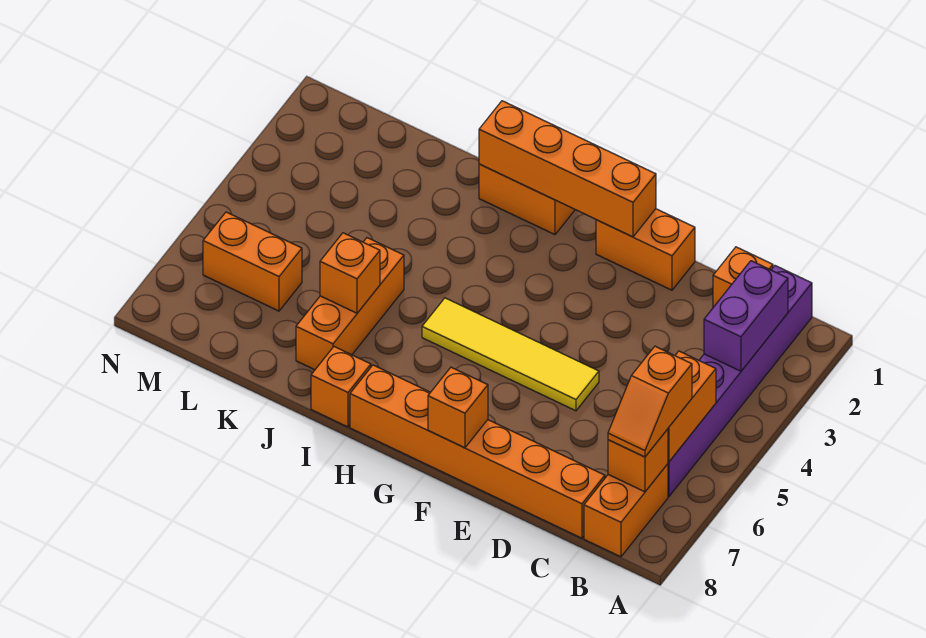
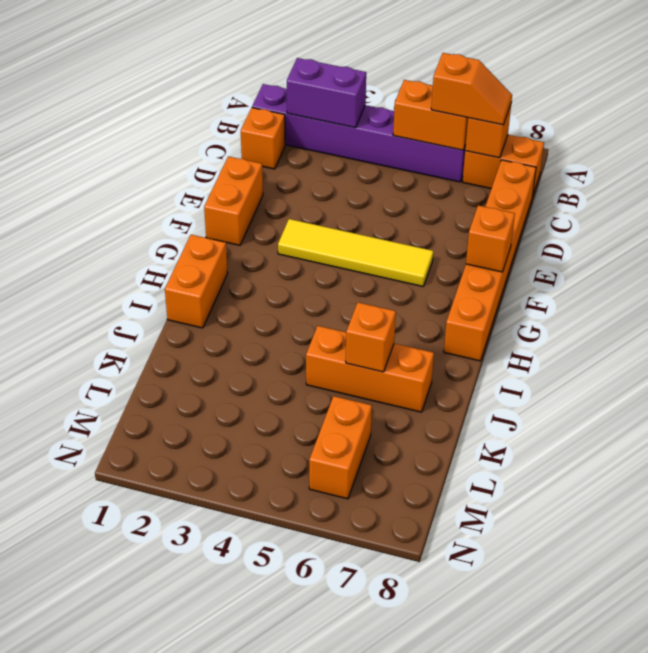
yellow 1x4 tile [422,298,599,411] -> yellow 1x4 tile turned to [278,219,433,286]
orange 1x4 brick [479,101,656,237] -> none
orange 1x1 brick [311,347,371,427] -> none

